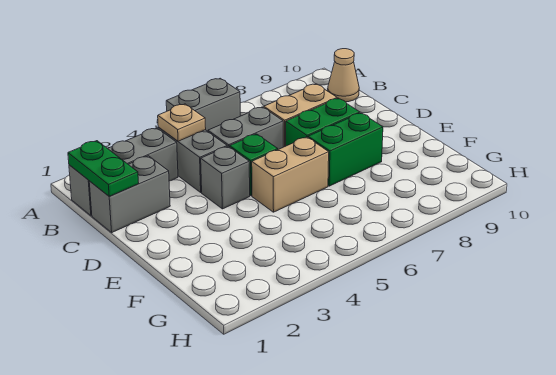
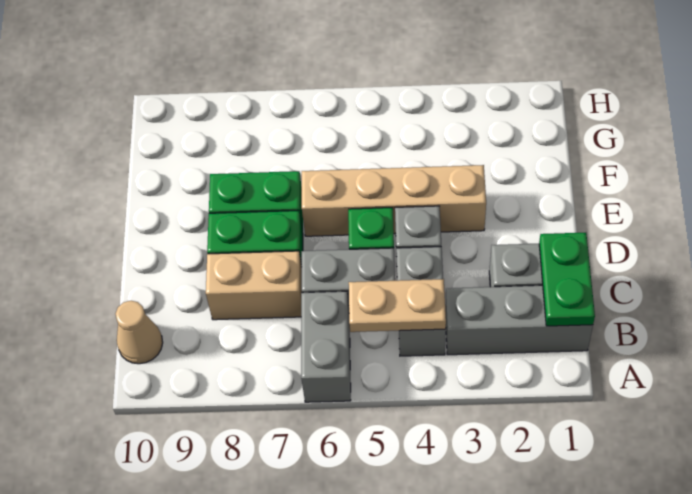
grey 1x2 brick [166,78,240,131] -> grey 1x2 brick turned to [301,291,351,402]
tan 1x1 plate [158,104,206,141] -> tan 1x2 plate [349,279,446,332]
tan 1x2 brick [252,137,329,212] -> tan 1x4 brick [302,165,486,236]

